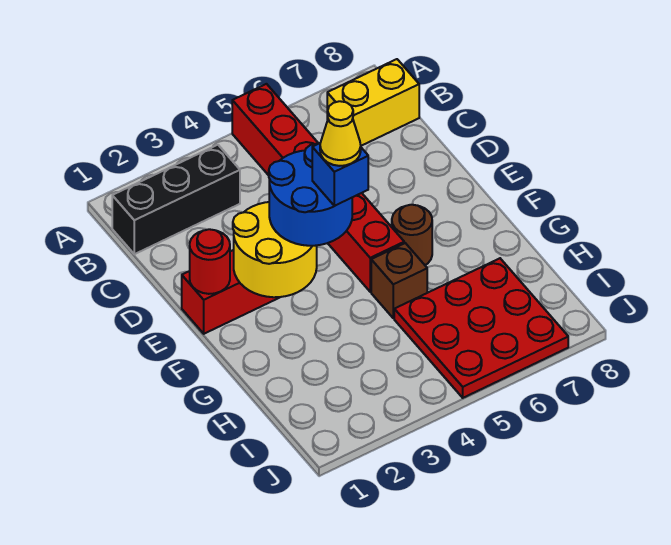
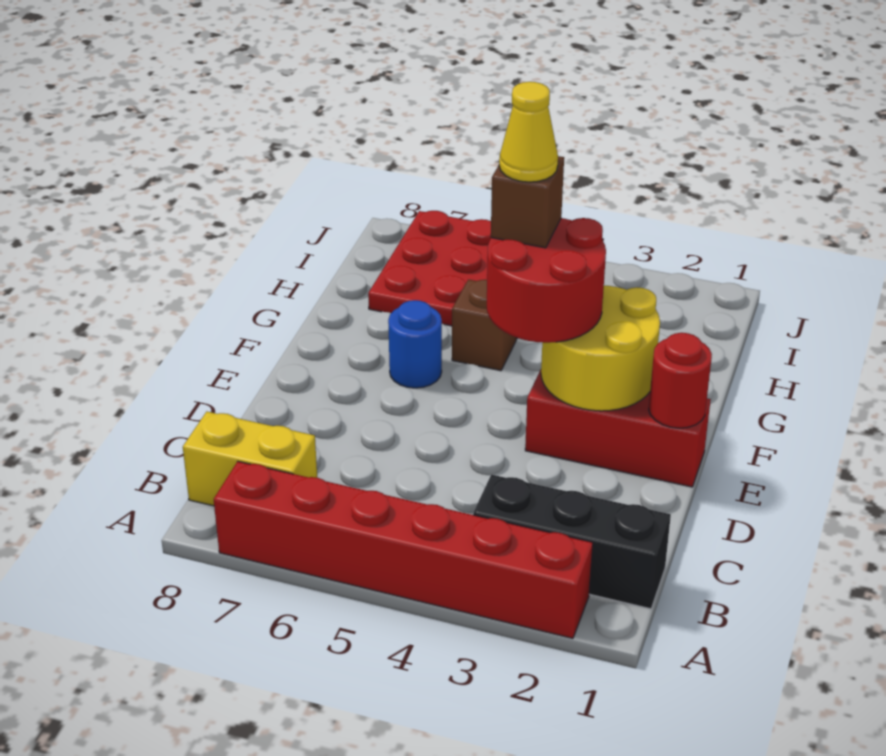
red 1x6 brick [232,84,404,292] -> red 1x6 brick turned to [214,461,593,638]
blue 2x2 round brick [269,144,352,246] -> red 2x2 round brick [487,218,606,343]
blue 1x1 brick [312,143,368,206] -> brown 1x1 brick [491,156,564,248]
brown 1x1 round brick [392,205,432,265] -> blue 1x1 round brick [388,300,442,388]

